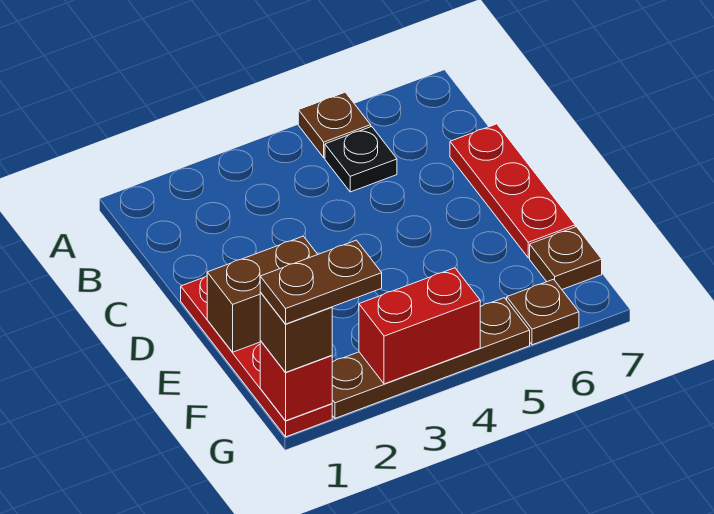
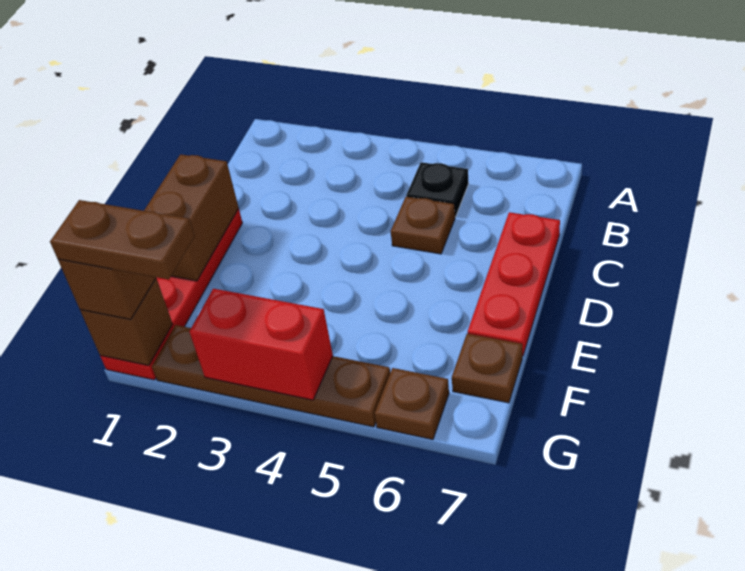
brown 1x1 plate [298,92,371,158] -> brown 1x1 plate moved to [391,197,455,254]
brown 1x2 brick [207,236,318,352] -> brown 1x2 brick turned to [144,154,239,281]
red 1x1 brick [260,341,332,421] -> brown 1x1 brick [80,278,173,365]

